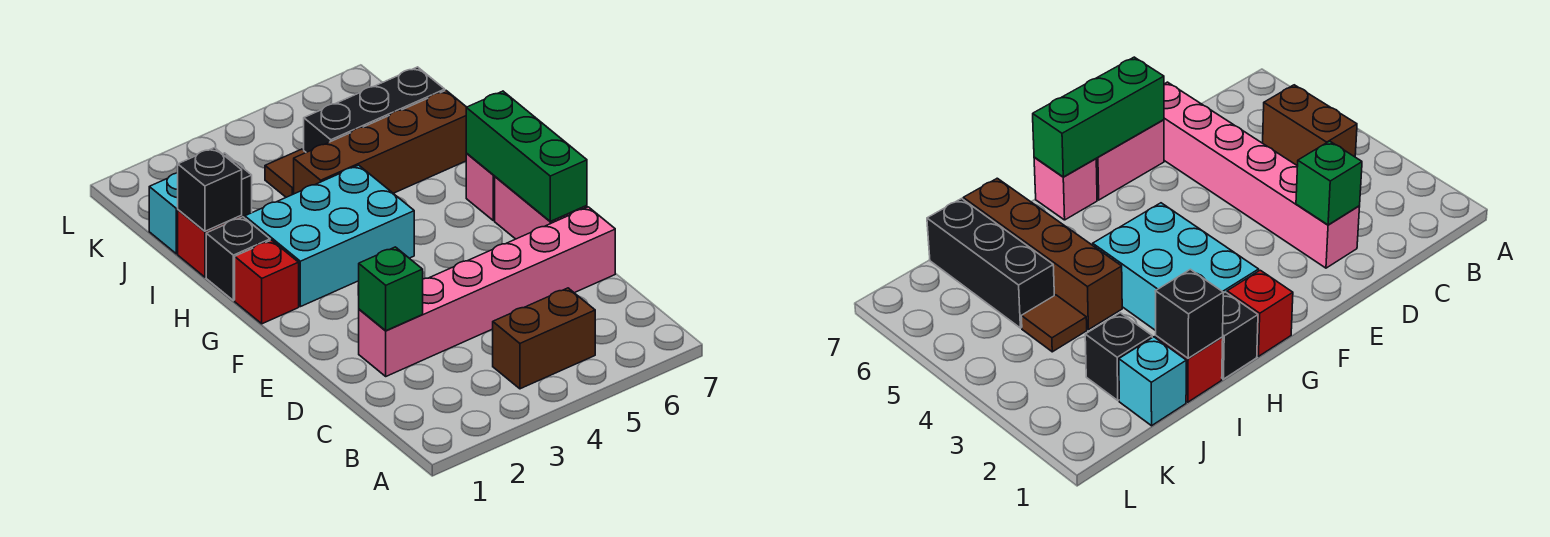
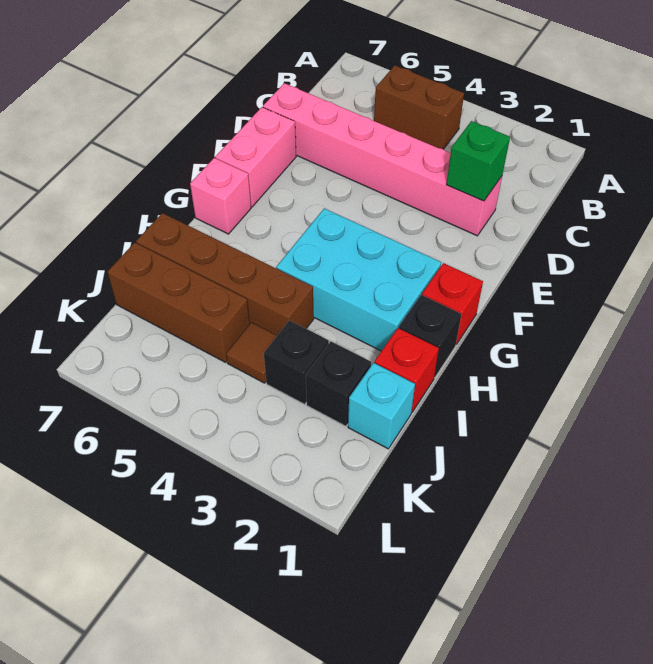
green 1x3 brick [466,91,587,221] -> none
black 1x1 brick [178,148,242,231] -> black 1x1 brick moved to [264,320,329,404]
black 1x3 brick [304,67,445,152] -> brown 1x3 brick [107,243,250,362]

